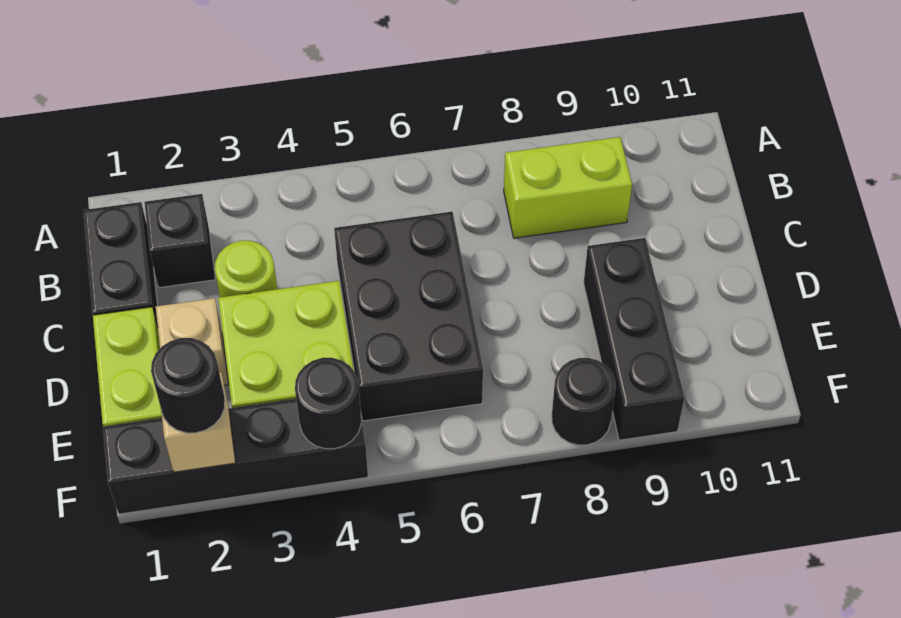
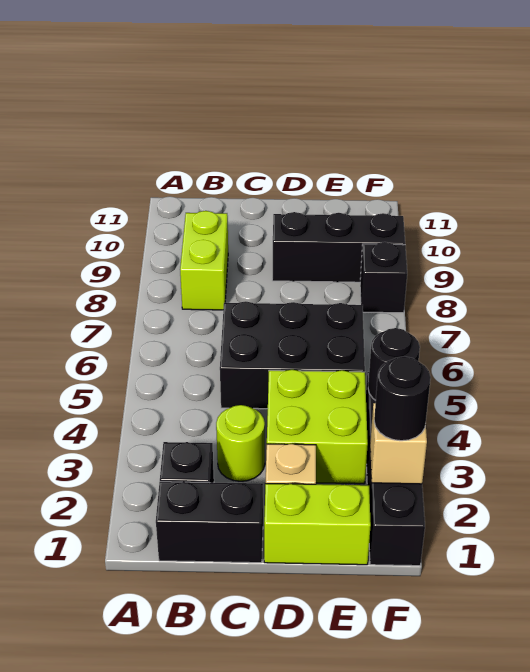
black 1x1 round brick [552,358,616,445] -> black 1x1 brick [360,242,407,313]

